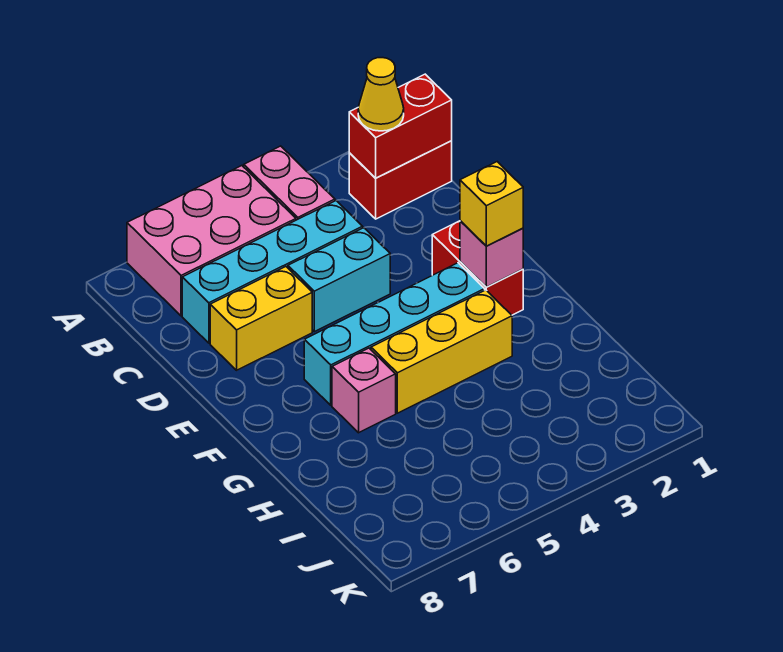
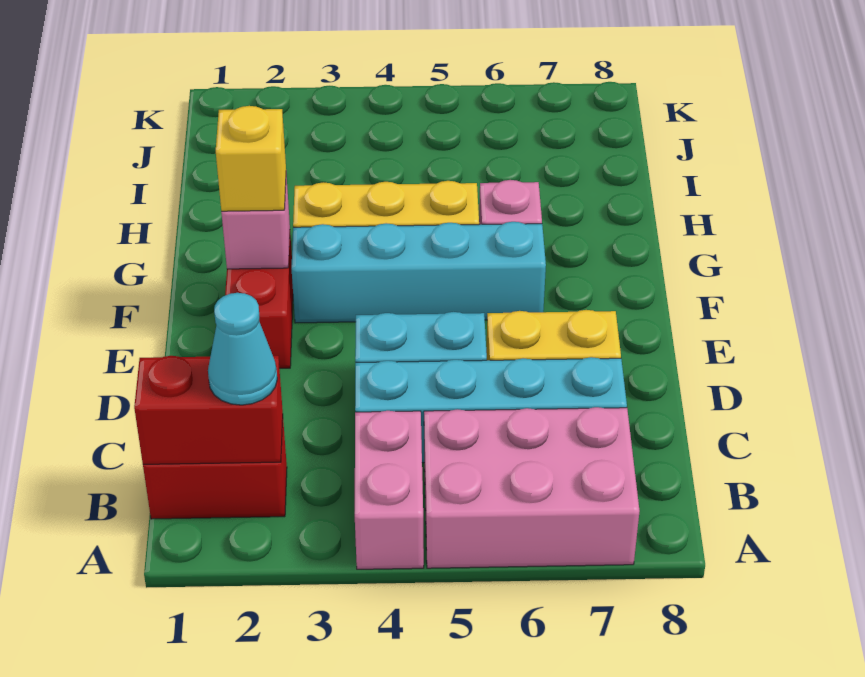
yellow 1x1 cone [358,58,404,131] -> cyan 1x1 cone [208,293,277,405]

